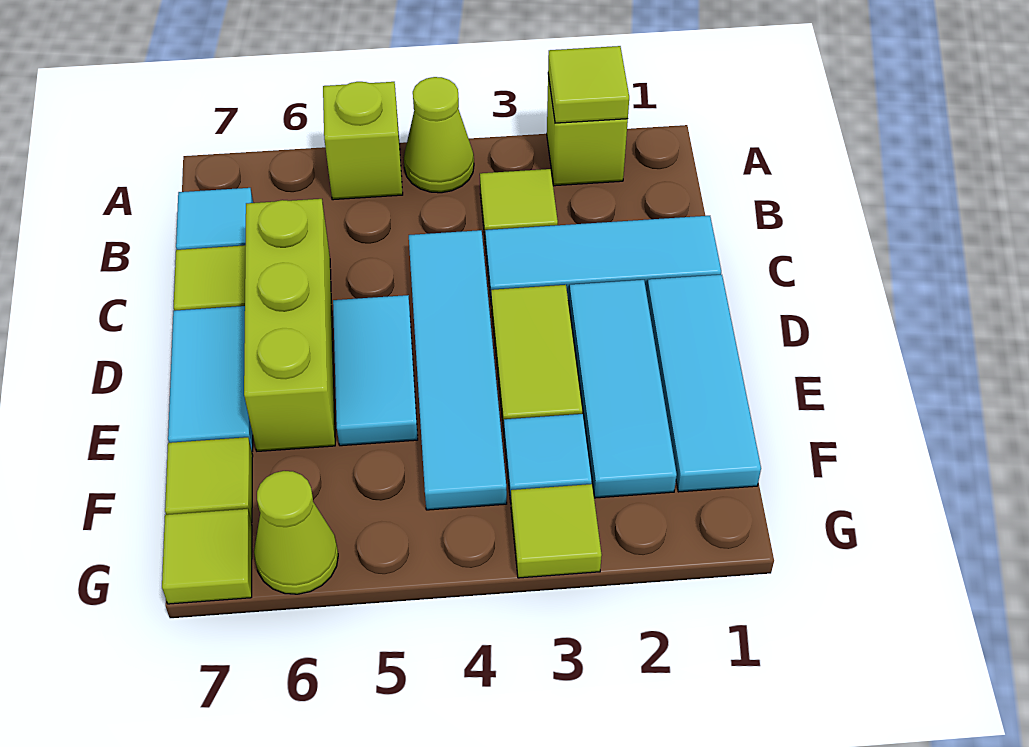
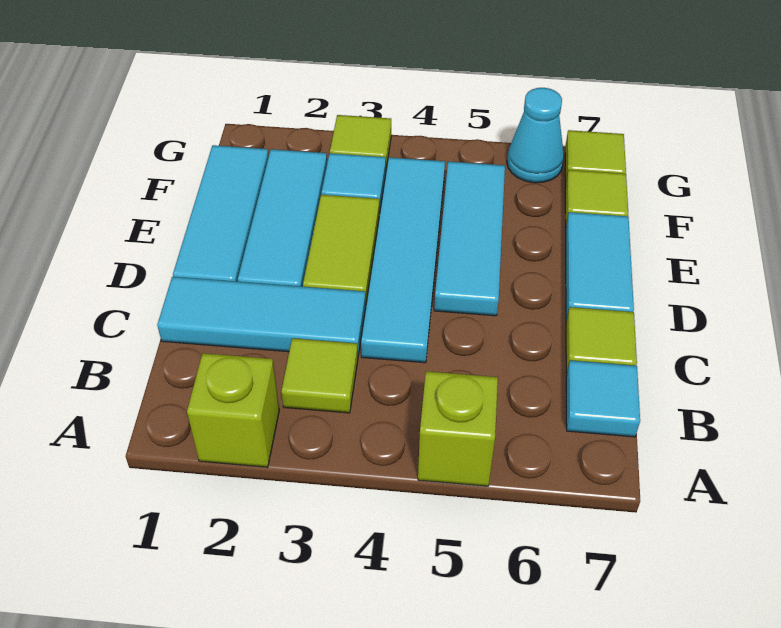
lime 1x1 tile [548,46,629,123] -> none
lime 1x1 cone [404,77,474,193] -> none
lime 1x3 brick [244,199,335,451] -> none
cyan 1x2 tile [333,295,418,446] -> cyan 1x3 tile [434,162,505,316]
lime 1x1 cone [254,471,338,594] -> cyan 1x1 cone [507,88,564,183]

